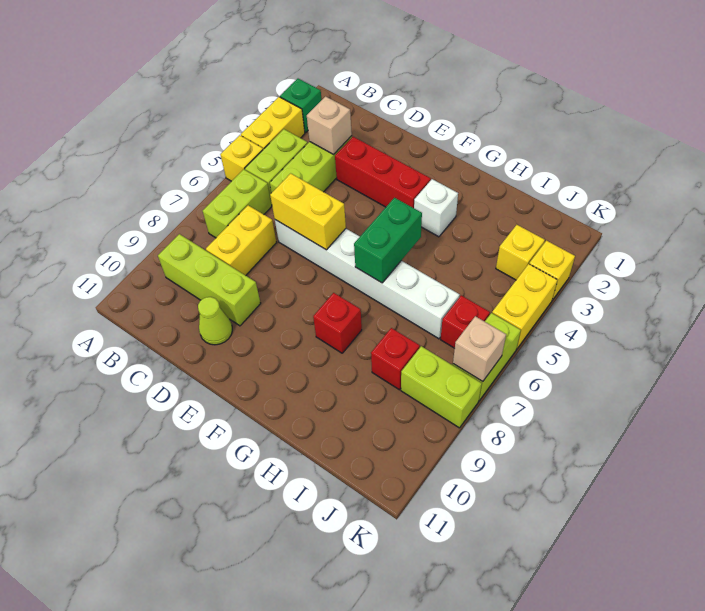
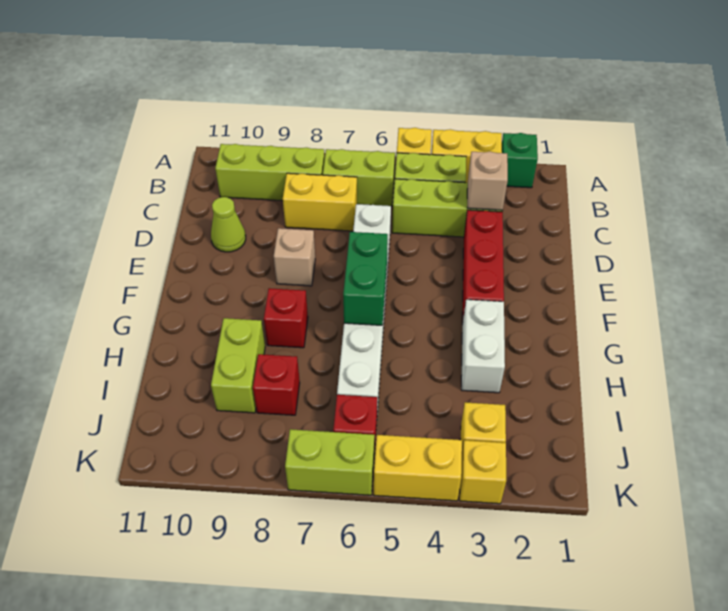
lime 1x3 brick [158,234,261,326] -> lime 1x3 brick turned to [215,144,325,201]
yellow 1x2 brick [270,173,346,250] -> none
white 1x1 brick [414,179,458,237] -> white 1x2 brick [461,300,505,393]
green 1x2 brick [354,198,422,283] -> green 1x2 brick turned to [343,232,388,325]
lime 1x2 brick [401,346,482,428] -> lime 1x2 brick moved to [211,318,265,413]
tan 1x1 brick [453,316,506,382] -> tan 1x1 brick moved to [274,228,315,286]

